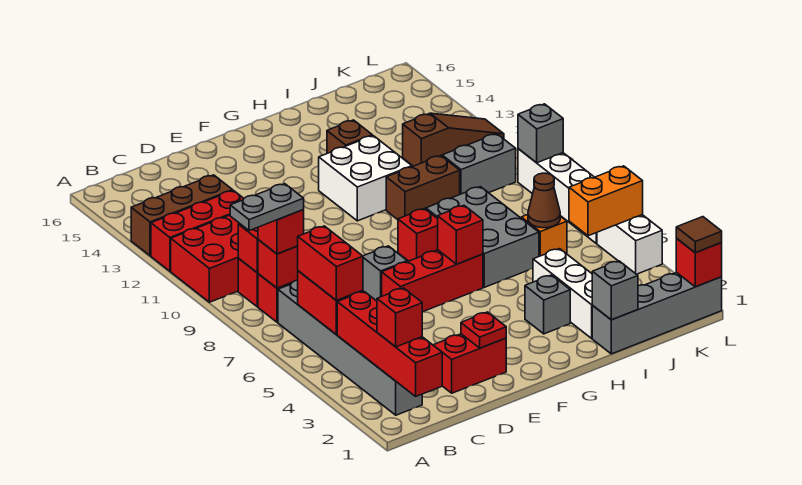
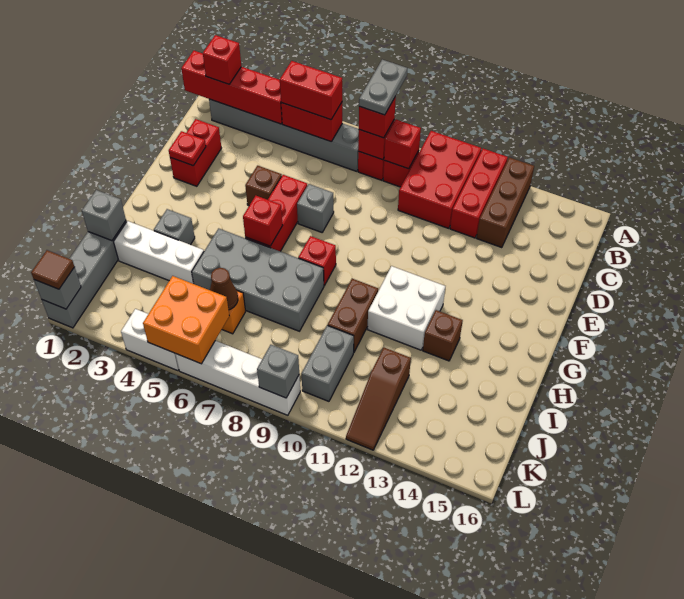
none -> brown 1x1 brick [245,166,282,206]
grey 2x3 brick [426,187,539,287] -> grey 2x4 brick [192,228,324,331]
orange 1x2 brick [569,166,643,236] -> orange 2x2 brick [143,276,229,364]
red 1x1 brick [676,239,722,287] -> grey 1x1 brick [34,267,81,309]

